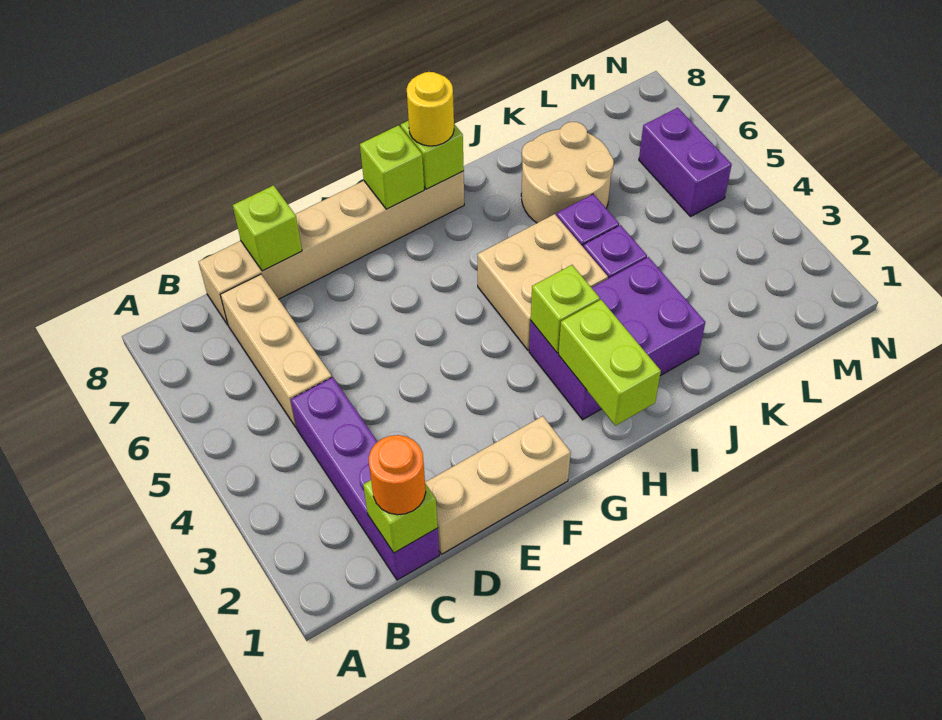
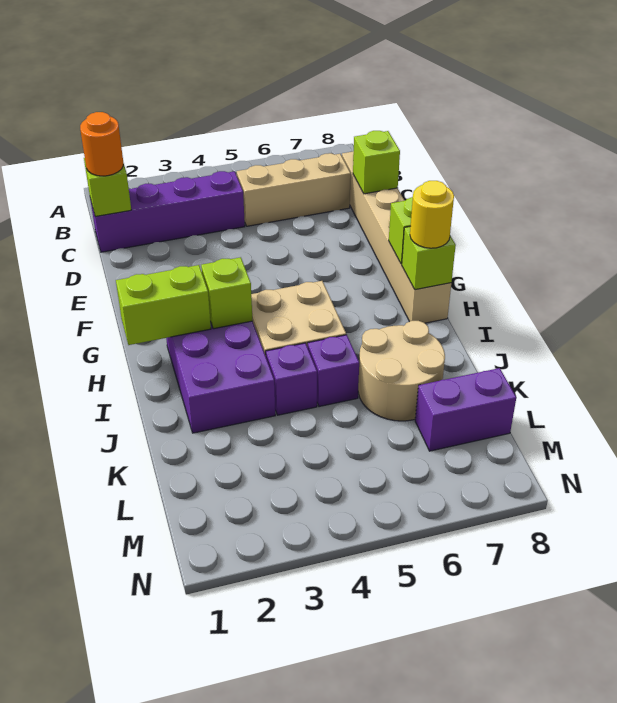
tan 1x3 brick [425,416,571,554] -> none
purple 1x2 brick [639,108,732,216] -> purple 1x2 brick moved to [415,368,516,451]

